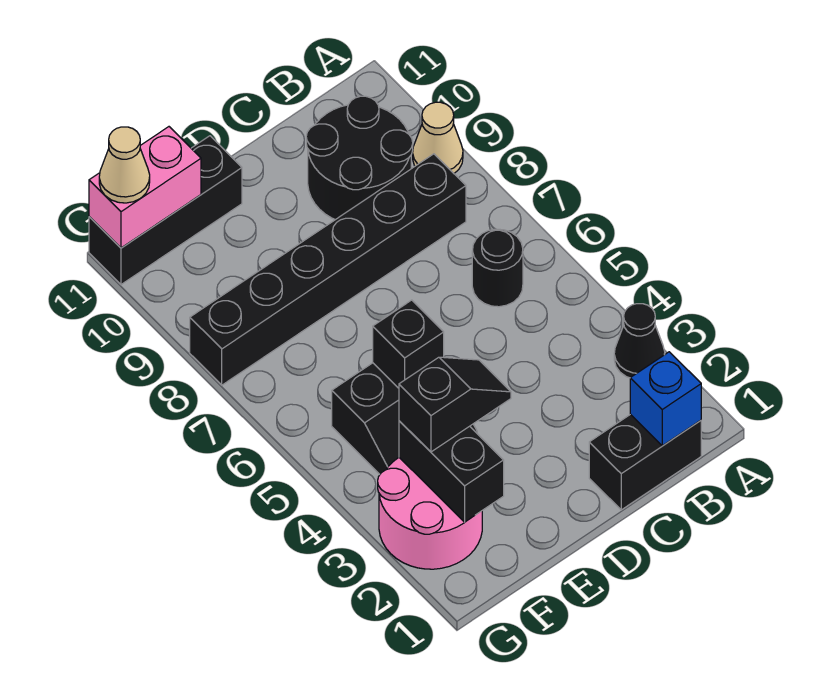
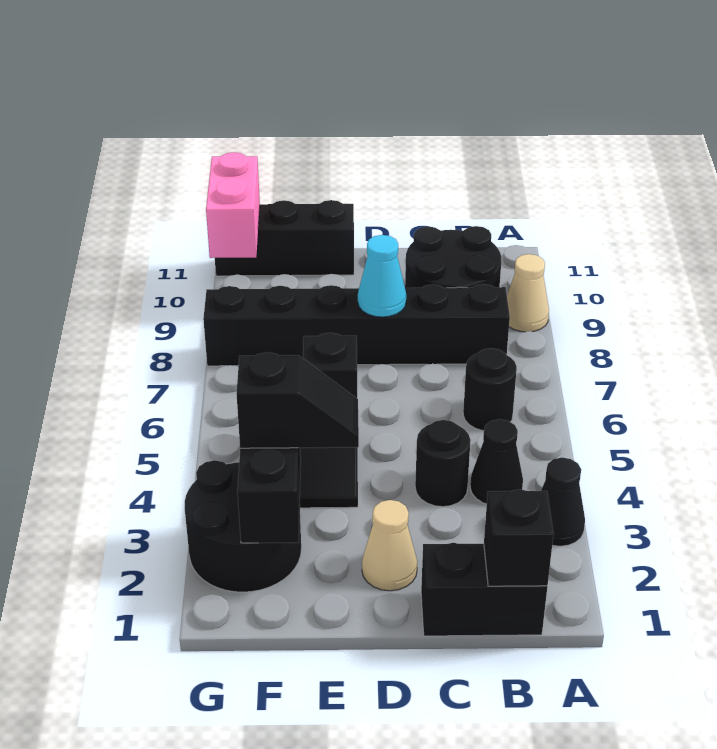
blue 1x1 brick [630,352,701,446] -> black 1x1 brick [484,489,554,586]
none -> black 1x1 cone [470,419,523,504]
none -> black 1x1 round brick [415,420,470,507]
none -> cyan 1x1 cone [358,235,406,317]
pink 2x2 round brick [378,458,482,569] -> black 2x2 round brick [185,460,301,592]
pink 1x2 brick [89,127,201,248] -> pink 1x2 brick turned to [206,152,260,258]
tan 1x1 cone [99,127,150,203] -> tan 1x1 cone moved to [362,500,417,591]

